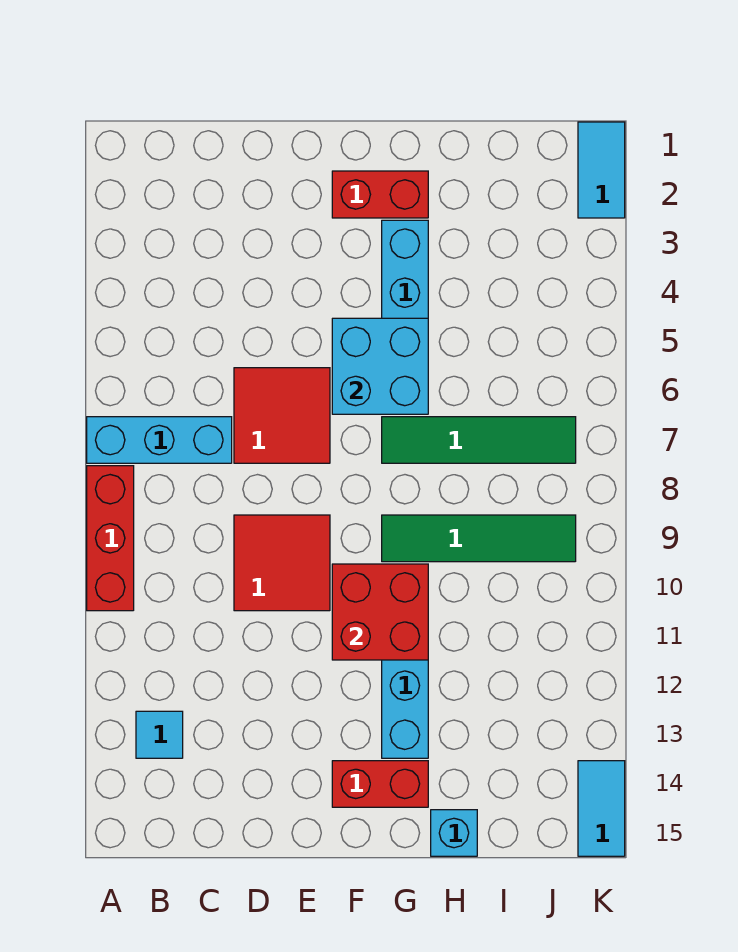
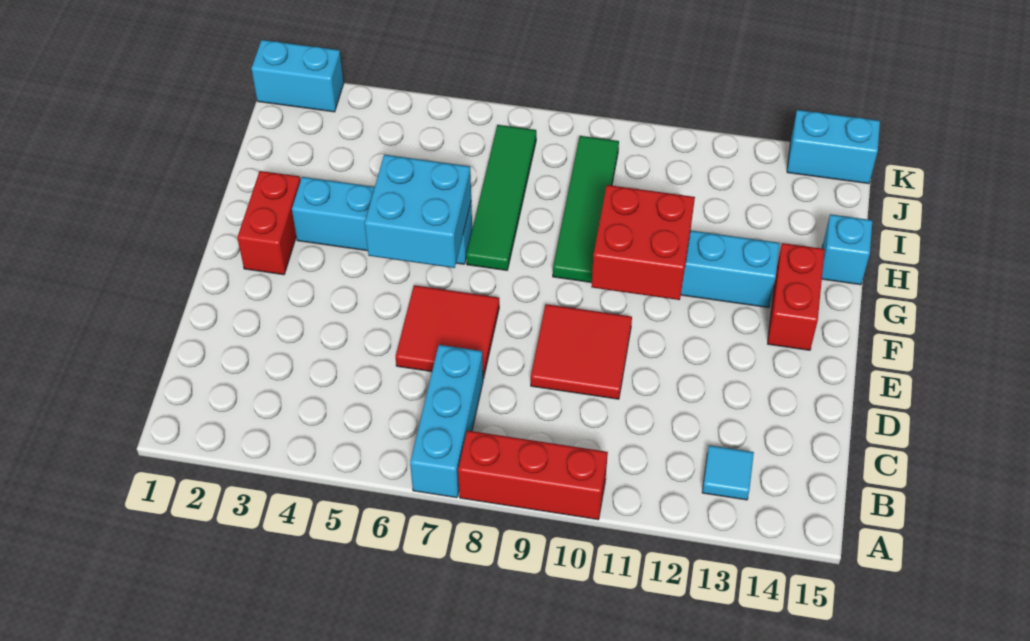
cyan 1x2 tile [578,122,625,218] -> cyan 1x2 brick [251,40,344,112]
cyan 1x2 tile [578,761,625,856] -> cyan 1x2 brick [787,110,880,184]

